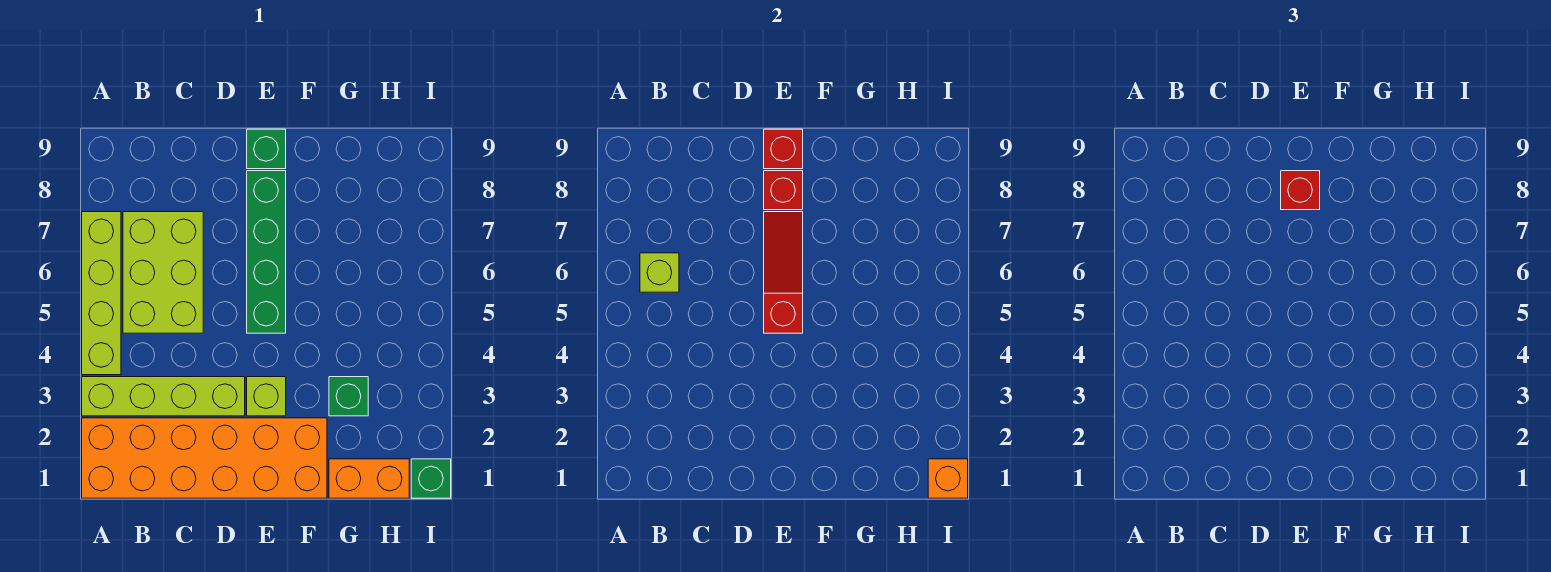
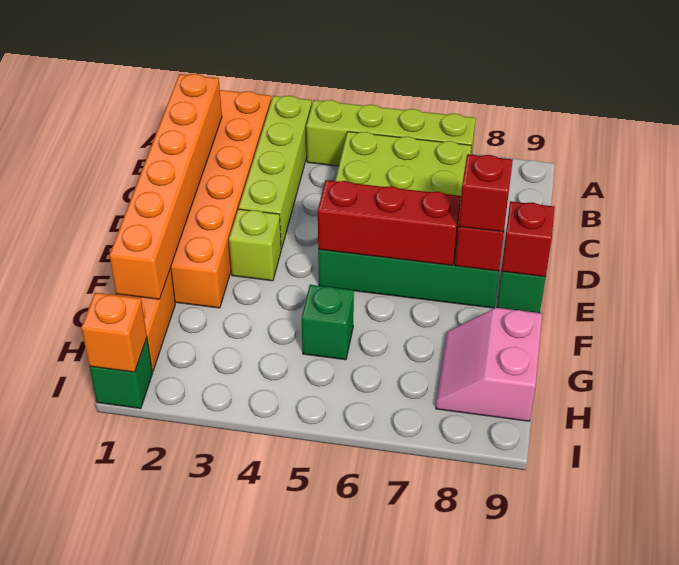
none -> orange 1x6 brick [109,74,222,299]
lime 1x1 brick [640,253,679,292] -> none
red 1x3 slope [764,212,803,333] -> red 1x3 brick [318,180,461,266]
green 1x1 brick [329,377,368,416] -> green 1x1 brick moved to [302,285,354,360]
none -> pink 2x2 slope [436,308,542,421]

